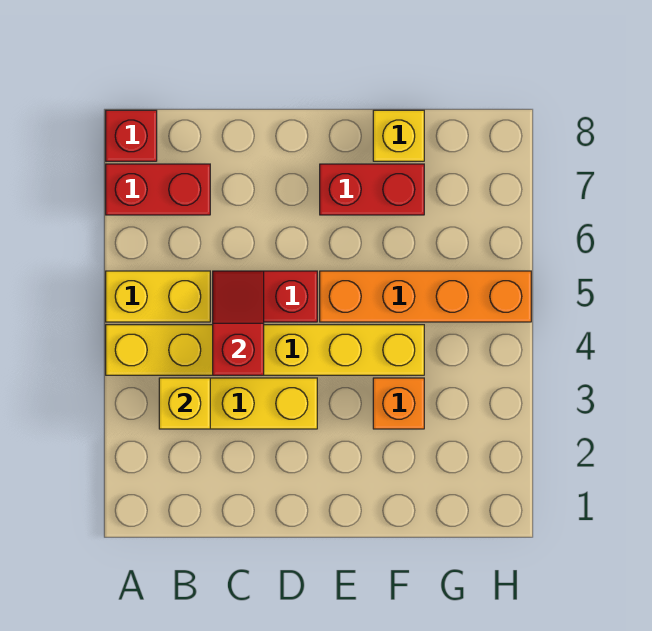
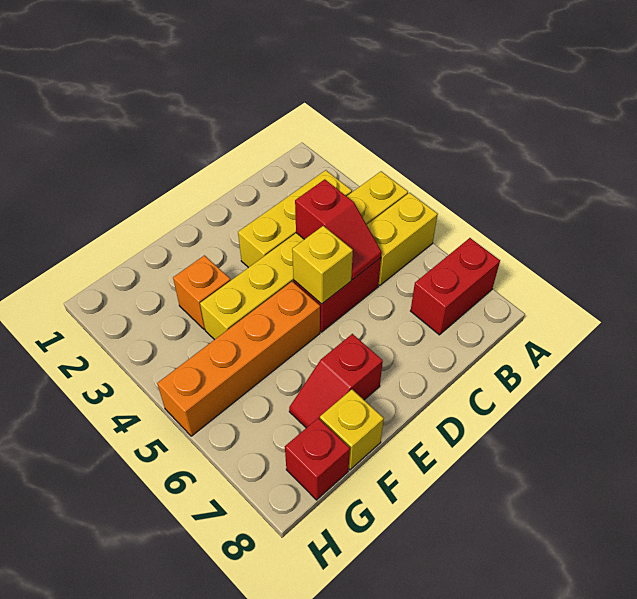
red 1x1 brick [106,110,157,161] -> red 1x1 brick moved to [285,418,350,500]
yellow 1x1 brick [159,378,210,429] -> yellow 1x1 brick moved to [292,226,353,304]
red 1x2 brick [320,164,424,215] -> red 1x2 slope [289,334,383,428]

